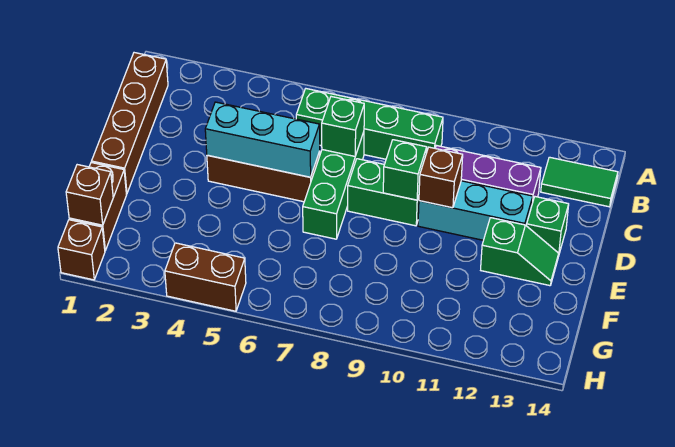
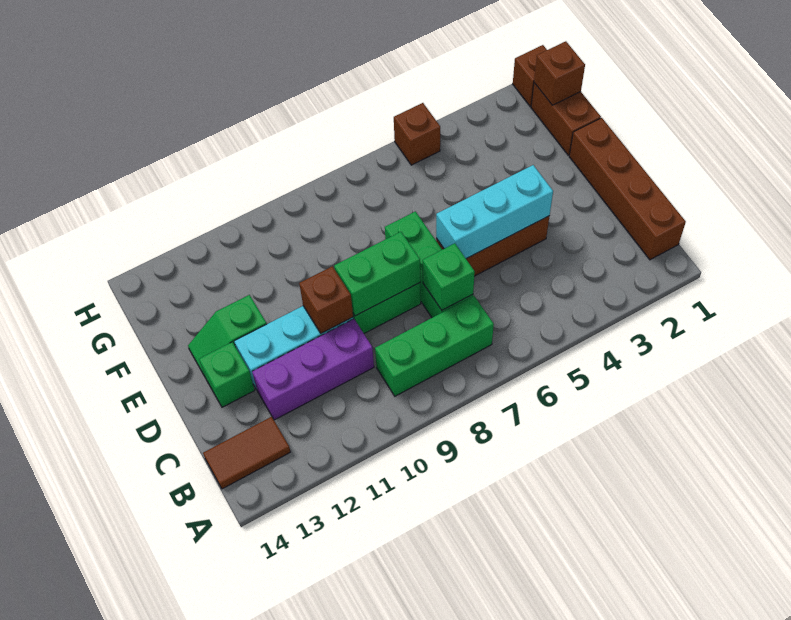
green 1x4 brick [296,89,443,159] -> green 1x3 brick [375,296,494,396]
green 1x2 tile [541,157,618,207] -> brown 1x2 tile [203,417,290,489]
green 1x1 brick [383,140,427,200] -> green 1x2 brick [334,232,420,316]
brown 1x2 brick [165,243,246,311] -> brown 1x1 brick [394,103,440,165]

